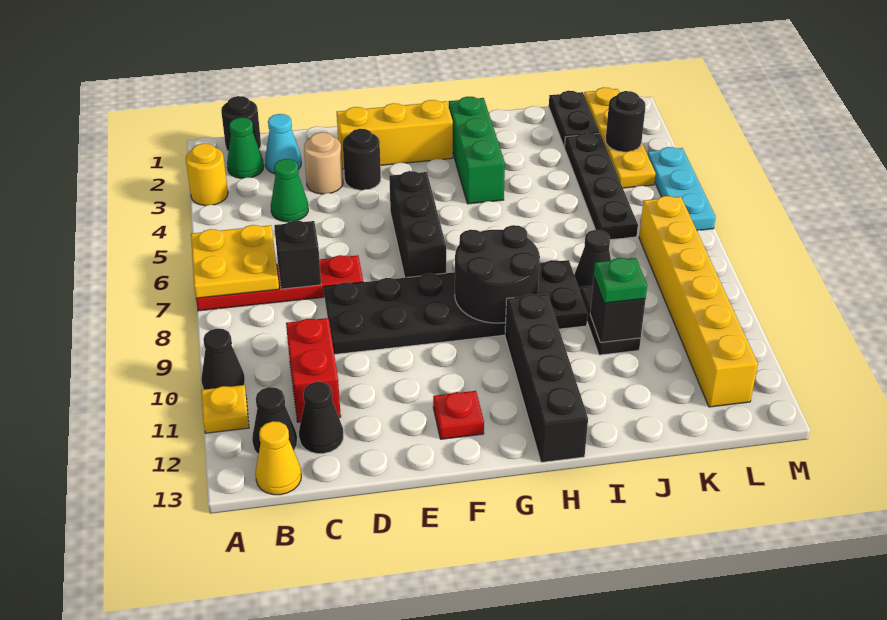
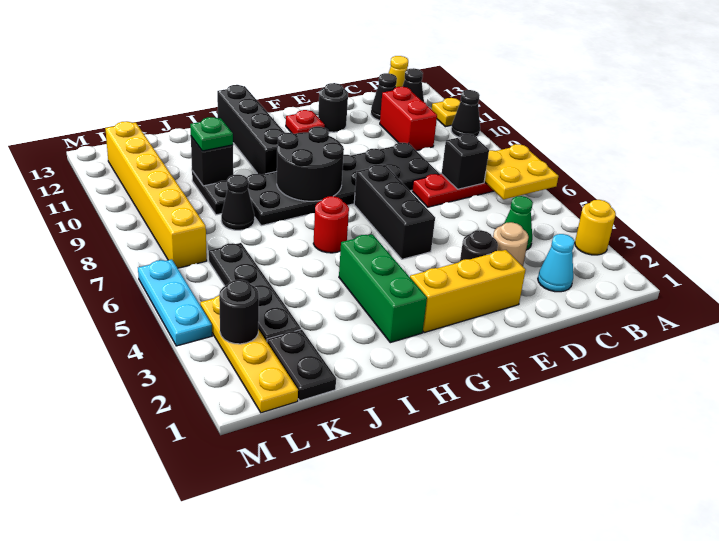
black 1x1 round brick [221,96,261,152] -> black 1x1 round brick moved to [318,83,348,132]
green 1x1 cone [227,118,264,178] -> none
none -> red 1x1 round brick [313,196,349,253]

